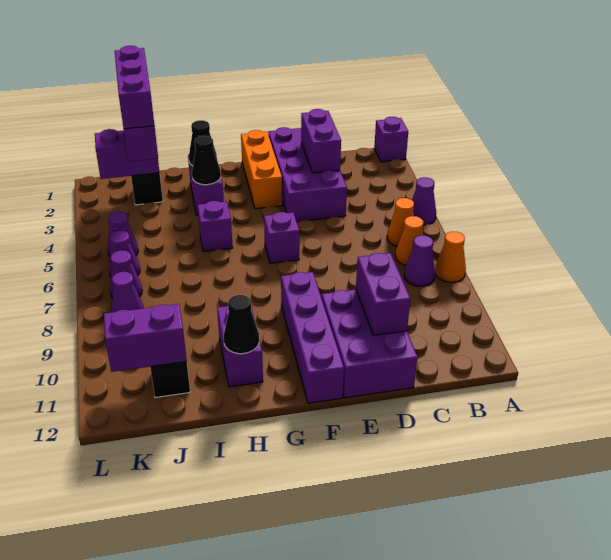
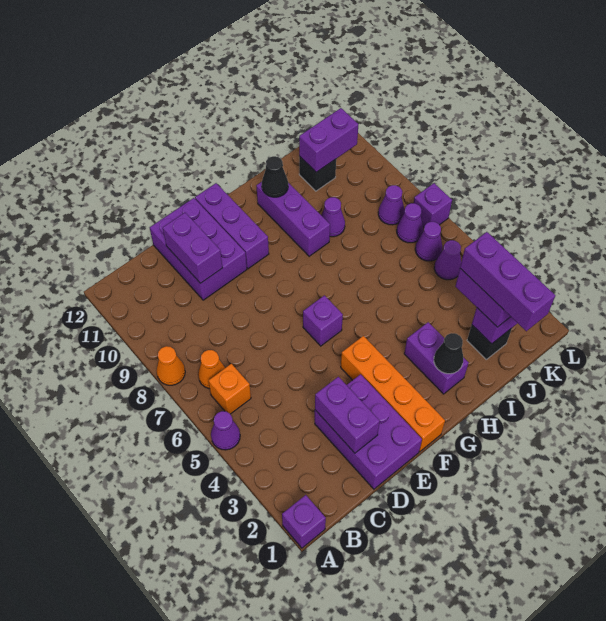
orange 1x1 cone [387,198,414,246] -> orange 1x1 brick [208,364,251,414]
purple 1x1 cone [404,235,435,286] -> purple 1x1 cone moved to [321,197,345,237]
purple 2x4 brick [268,127,347,222] -> purple 2x3 brick [315,374,422,489]
orange 1x3 brick [241,130,282,209] -> orange 1x4 brick [341,336,445,452]
purple 1x4 brick [281,272,344,403] -> purple 1x3 brick [195,183,269,269]
black 1x1 cone [192,136,221,185] -> none
purple 1x1 brick [198,201,233,252] -> purple 1x1 brick moved to [414,183,452,227]
purple 1x2 brick [217,306,263,387] -> purple 1x3 brick [256,182,330,256]

